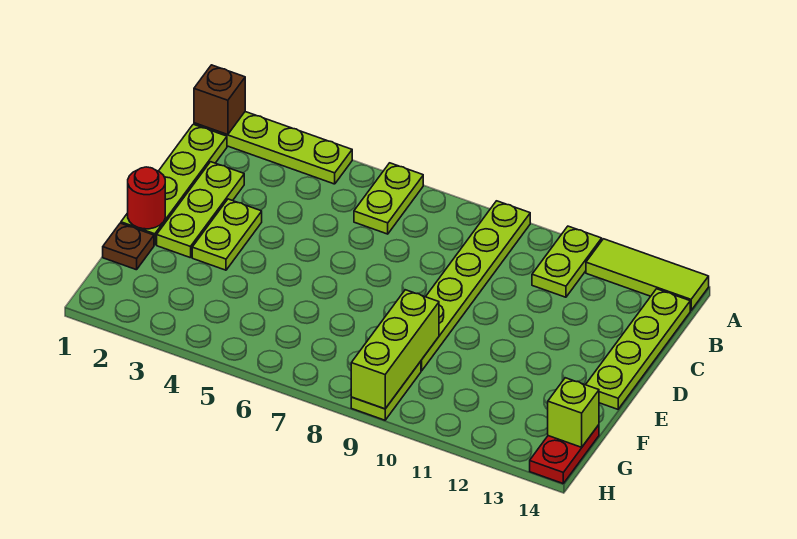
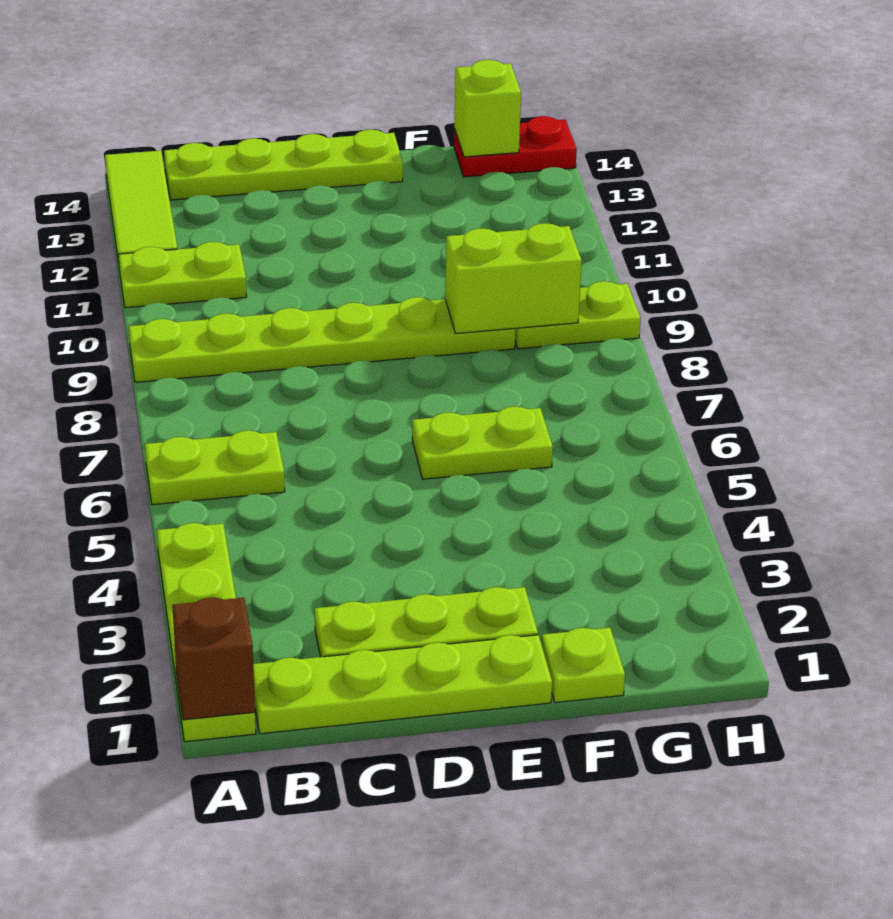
lime 1x2 plate [192,199,262,270] -> lime 1x2 plate moved to [412,407,553,479]
red 1x1 round brick [128,167,165,229] -> none
brown 1x1 plate [103,223,154,270] -> lime 1x1 plate [542,628,625,703]
lime 1x3 brick [351,290,439,409] -> lime 1x2 brick [445,223,582,333]

